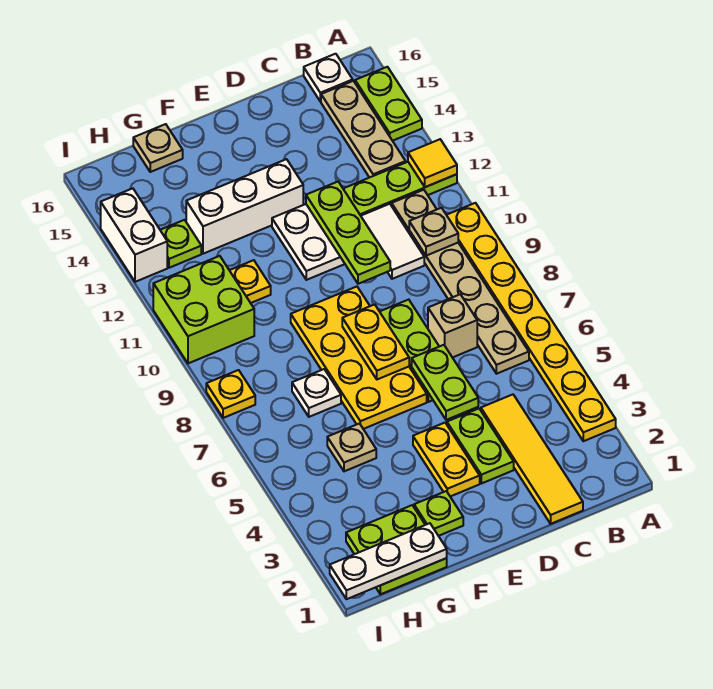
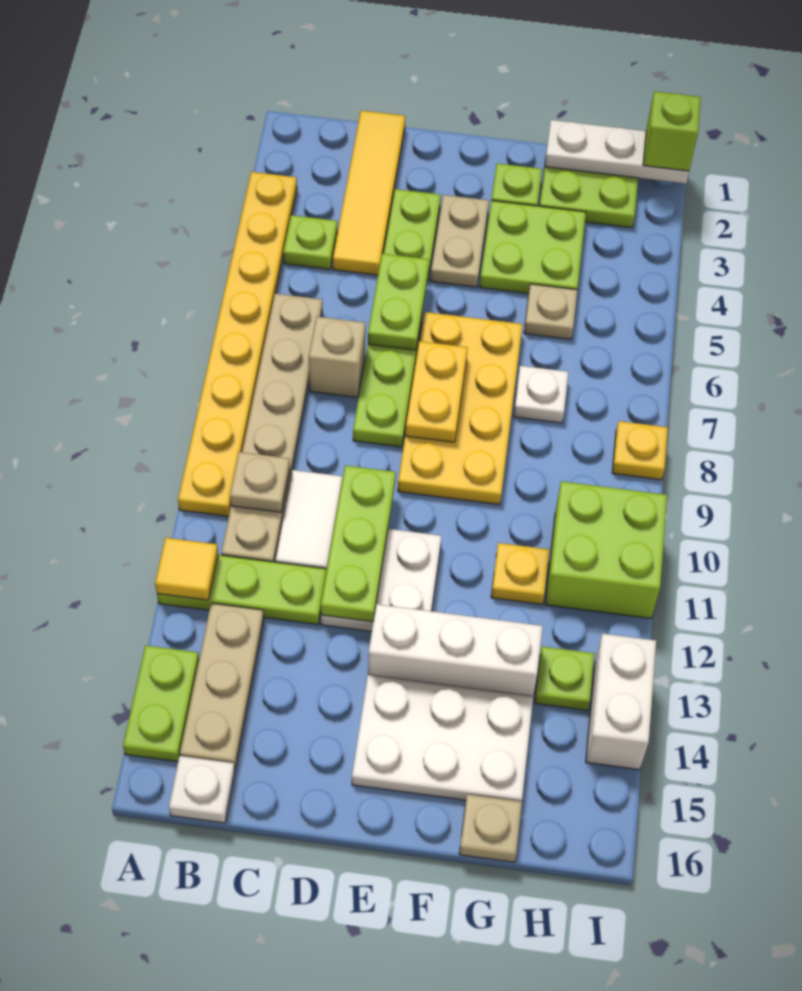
none -> lime 1x1 plate [283,215,337,269]
yellow 1x2 plate [413,423,480,496] -> tan 1x2 plate [431,195,489,287]
none -> white 2x3 plate [352,675,533,802]
none -> lime 2x2 plate [480,201,586,294]
none -> lime 1x1 brick [643,91,701,171]

